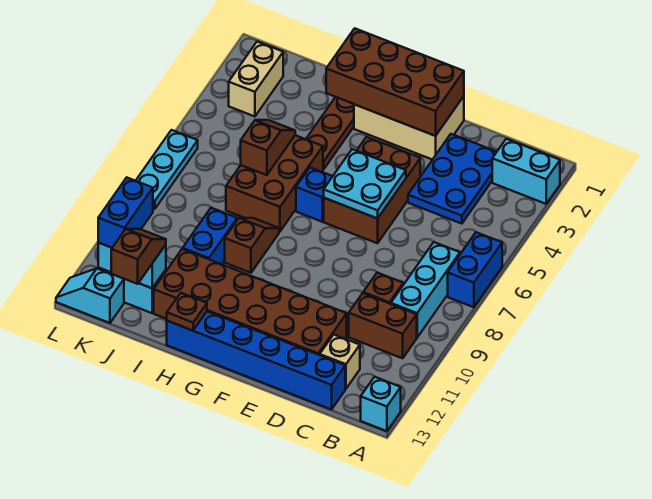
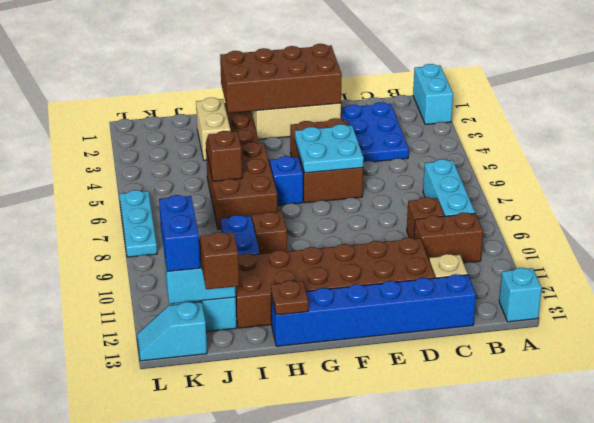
cyan 1x2 brick [492,139,560,204] -> cyan 1x2 brick turned to [413,64,453,124]
blue 1x2 brick [448,232,502,307] -> none
tan 1x2 brick [229,41,283,117] -> tan 1x2 brick moved to [196,98,230,160]

